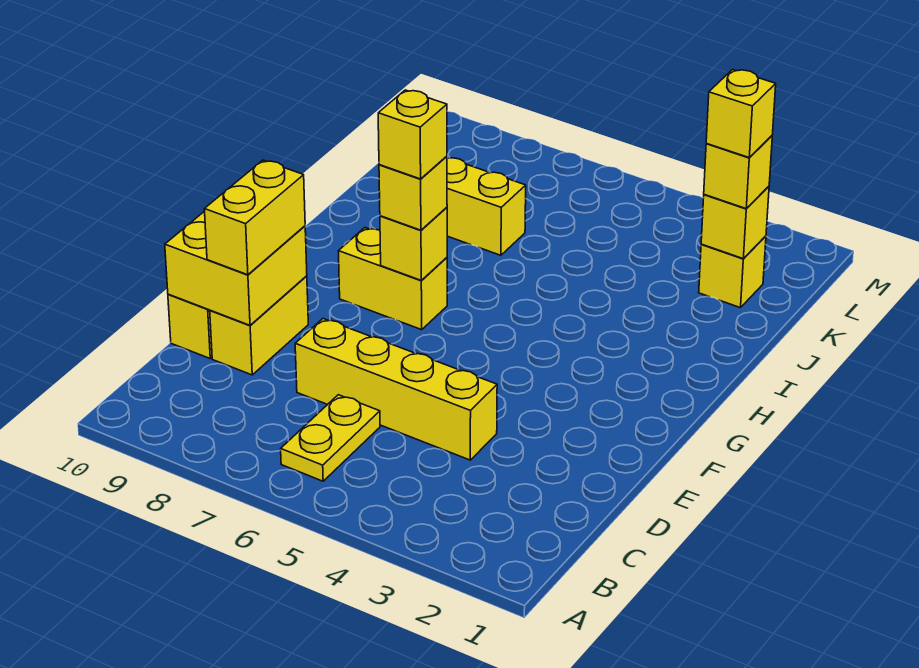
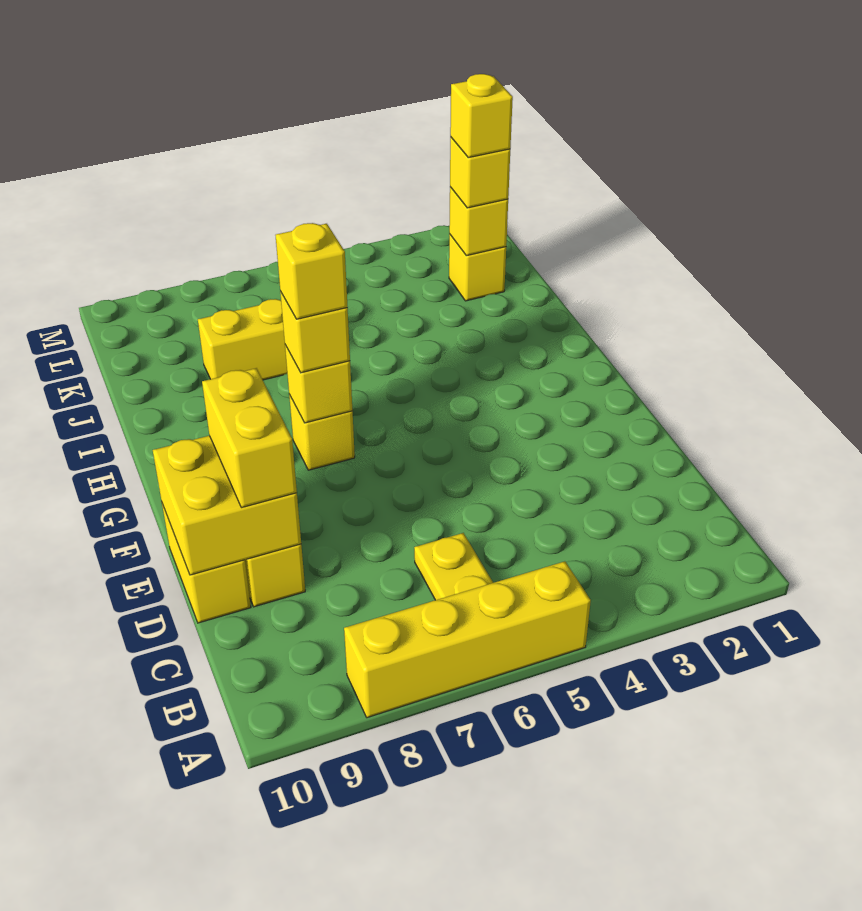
yellow 1x4 brick [295,319,497,460] -> yellow 1x4 brick moved to [344,561,591,718]
yellow 1x2 brick [339,228,447,330] -> yellow 1x1 brick [289,394,355,470]

